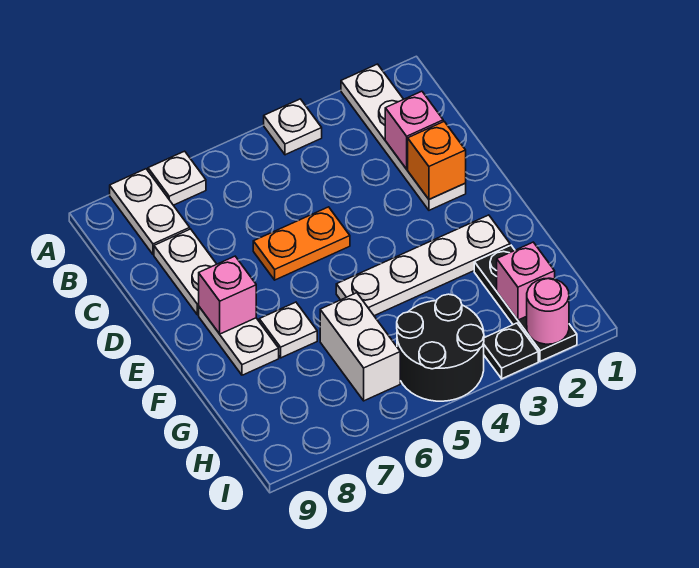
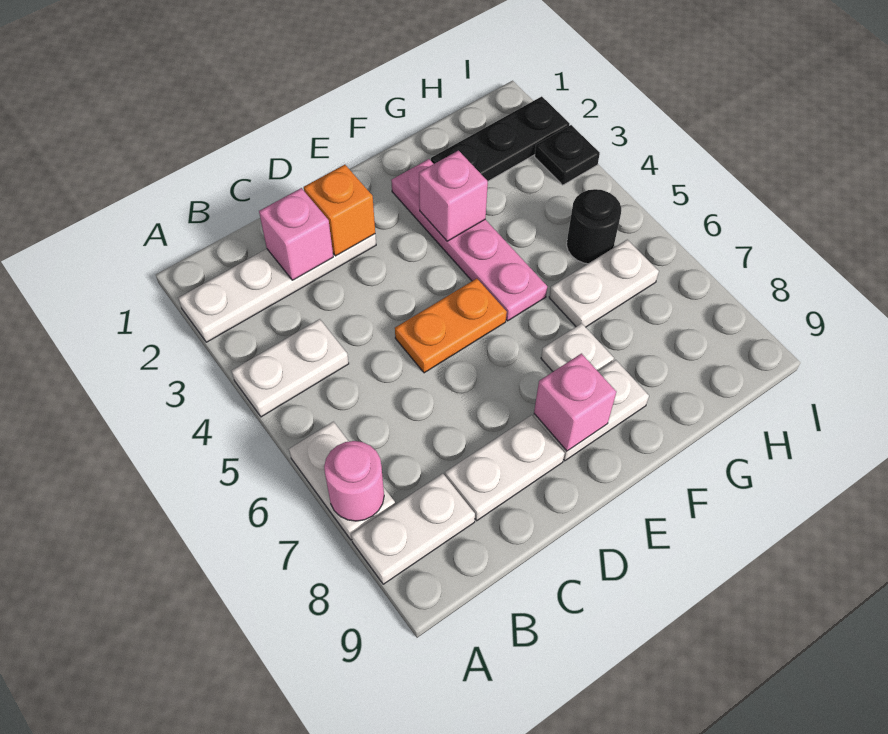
white 1x1 plate [264,99,322,155] -> white 1x2 plate [232,319,349,417]
white 1x1 plate [148,151,206,205] -> white 1x2 plate [289,422,395,540]
orange 1x2 plate [253,207,350,280] -> orange 1x2 plate turned to [395,279,507,373]
white 1x4 plate [336,215,510,316] -> pink 1x4 plate [391,159,547,321]
white 1x2 brick [320,293,400,401] -> white 1x2 plate [549,240,659,327]
pink 1x1 brick [497,242,555,320] -> pink 1x1 brick moved to [419,151,488,241]
black 2x2 round brick [397,294,484,401] -> black 1x1 round brick [567,189,621,264]
pink 1x1 round brick [527,278,569,344] -> pink 1x1 round brick moved to [324,441,384,521]

